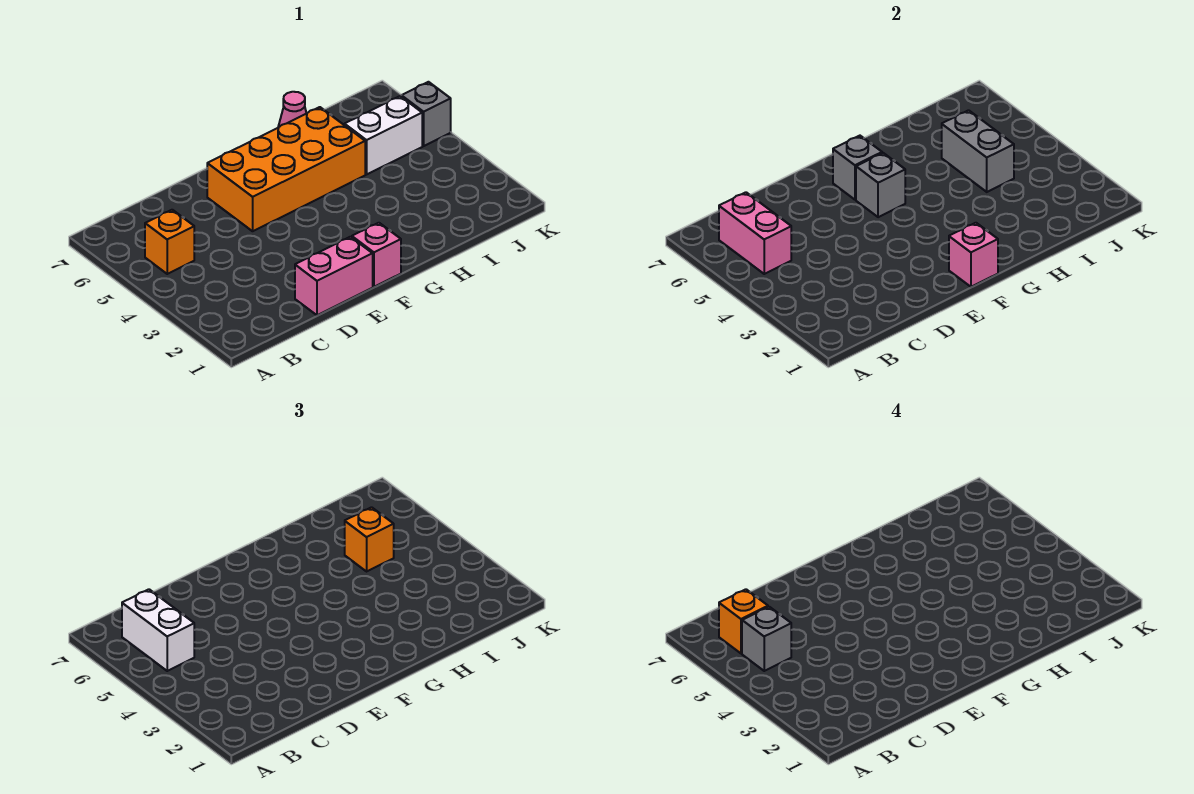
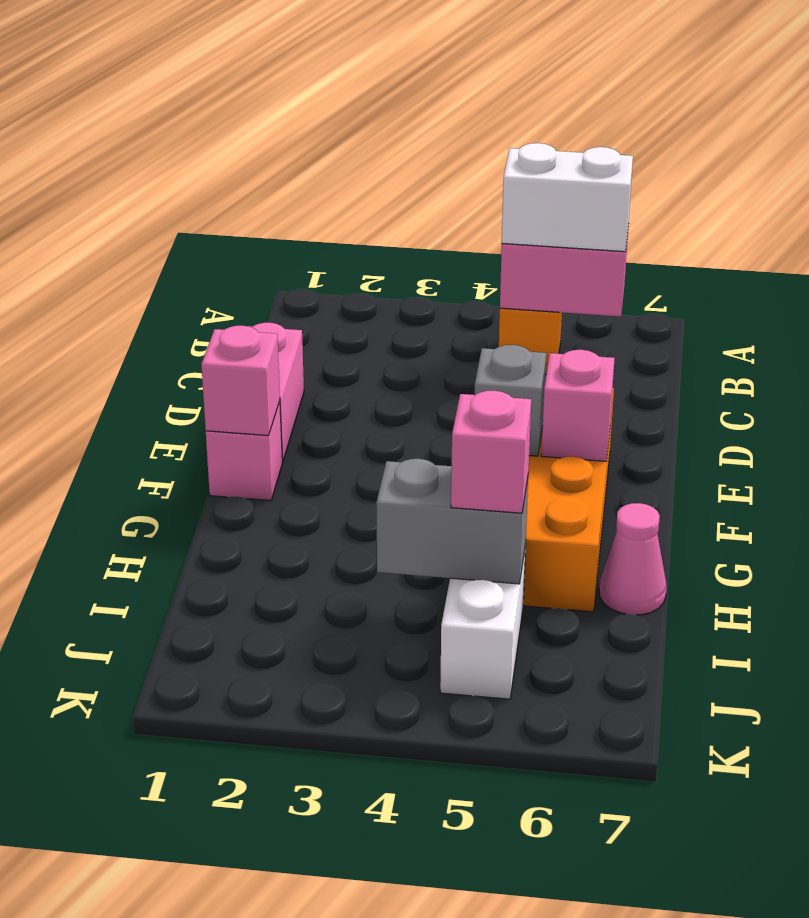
grey 1x1 brick [742,607,791,671] -> none
orange 1x1 brick [719,589,768,653] -> none
grey 1x1 brick [833,136,882,200] -> pink 1x1 brick [541,350,615,461]
orange 1x1 brick [345,507,394,571] -> pink 1x1 brick [451,391,531,513]
grey 1x1 brick [401,82,451,146] -> none

